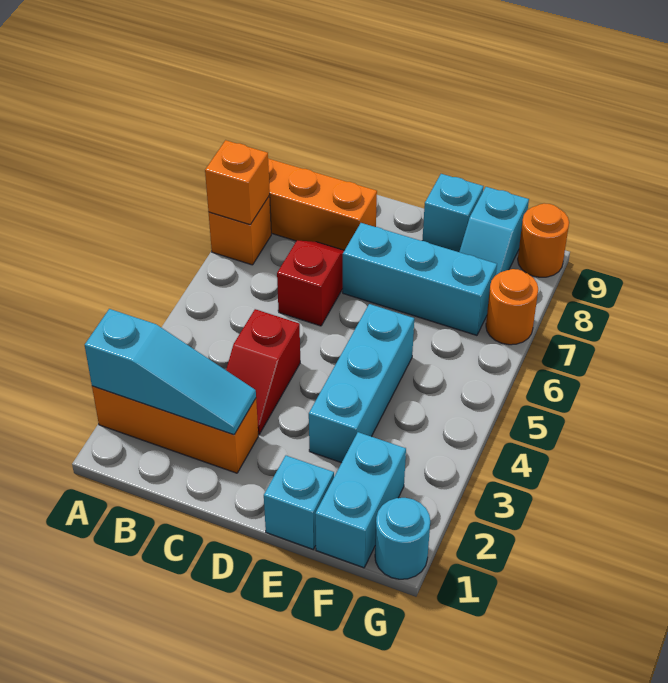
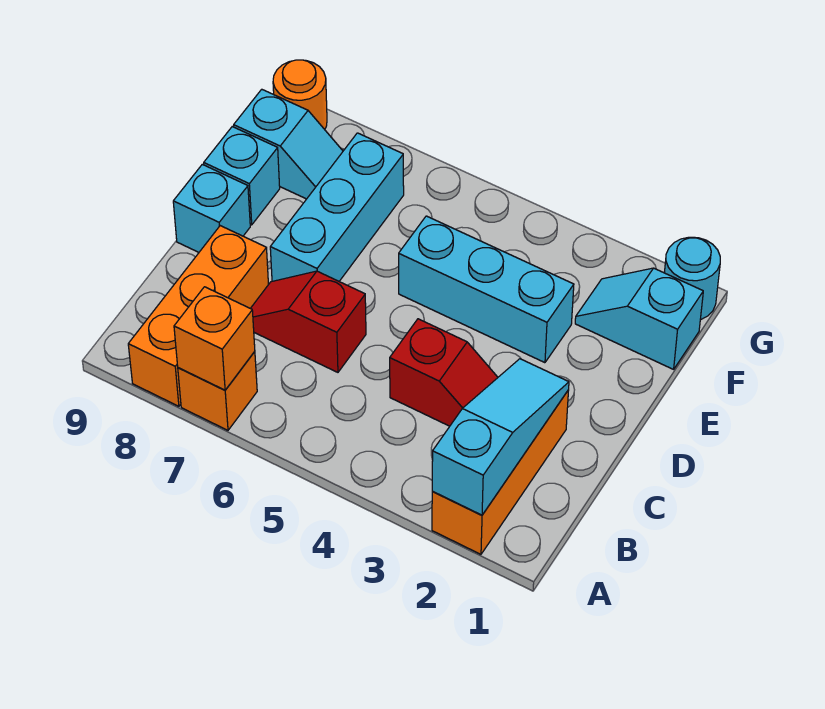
cyan 1x1 brick [264,456,334,549] -> cyan 1x1 brick moved to [173,164,250,252]
cyan 1x2 brick [315,432,406,568] -> cyan 1x2 slope [575,268,703,369]
orange 1x1 round brick [486,269,538,345] -> none

